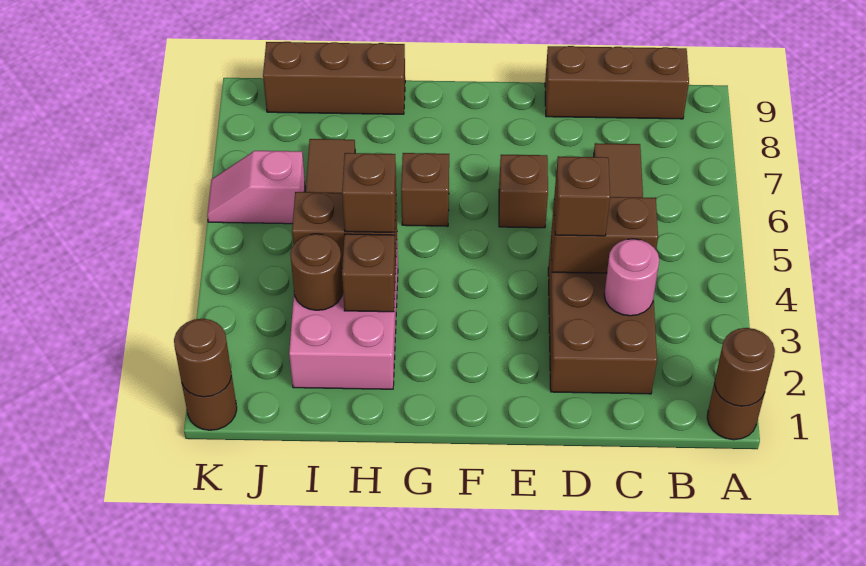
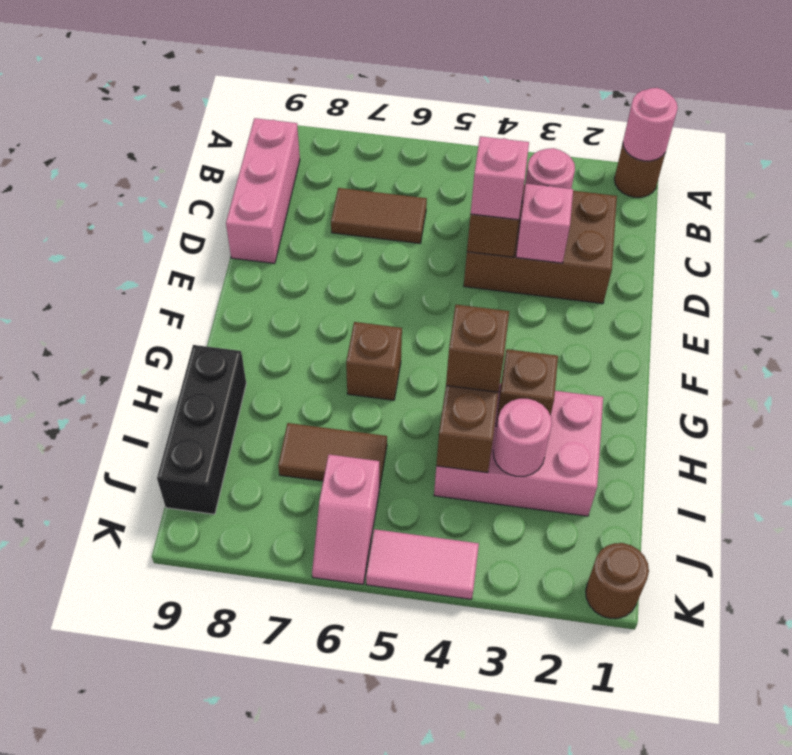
brown 1x1 round brick [715,328,775,406] -> pink 1x1 round brick [623,88,678,161]
brown 1x3 brick [545,46,689,119] -> pink 1x3 brick [226,118,300,263]
none -> pink 1x1 brick [516,184,573,263]
brown 1x1 brick [554,156,610,236] -> pink 1x1 brick [471,136,529,220]
brown 1x1 brick [499,155,548,228] -> none
brown 1x3 brick [263,42,405,114] -> black 1x3 brick [157,345,246,514]
brown 1x1 round brick [290,234,343,310] -> pink 1x1 round brick [493,399,552,476]
brown 1x1 round brick [174,319,231,397] -> none
none -> pink 1x2 tile [366,529,479,599]

